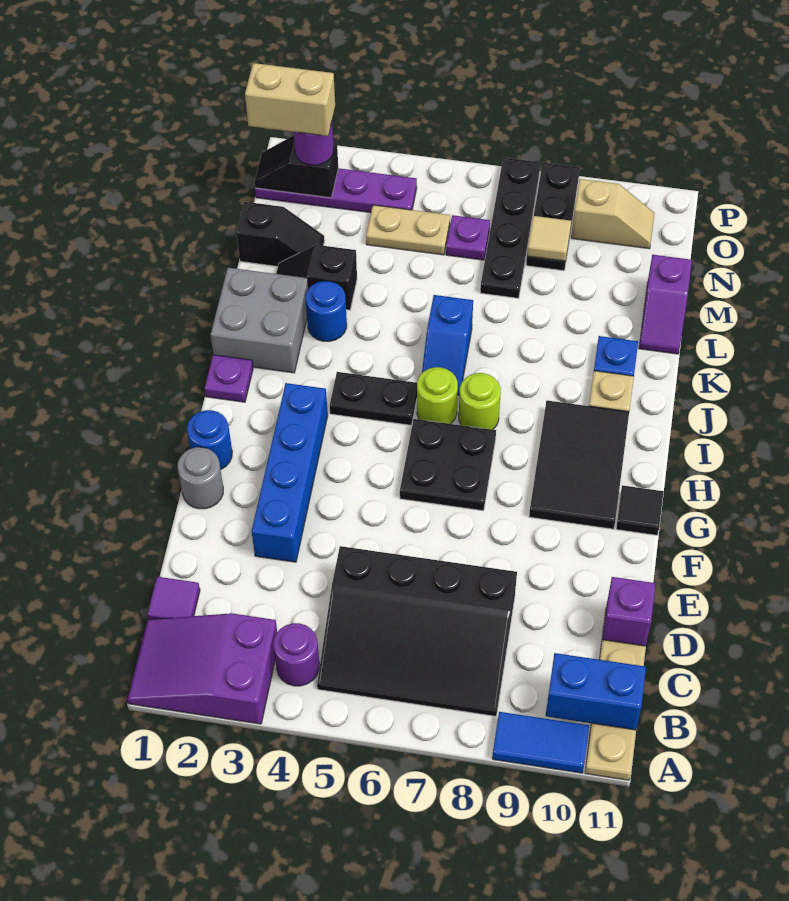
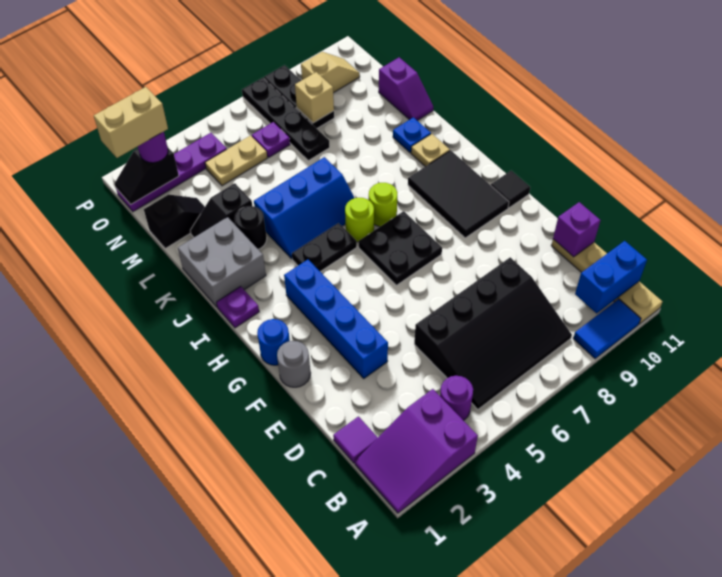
blue 1x2 slope [422,295,473,395] -> blue 2x3 slope [254,157,354,259]
blue 1x1 round brick [306,281,347,341] -> black 1x1 round brick [235,206,267,249]
tan 1x1 tile [527,216,571,261] -> tan 1x1 brick [295,72,334,123]

